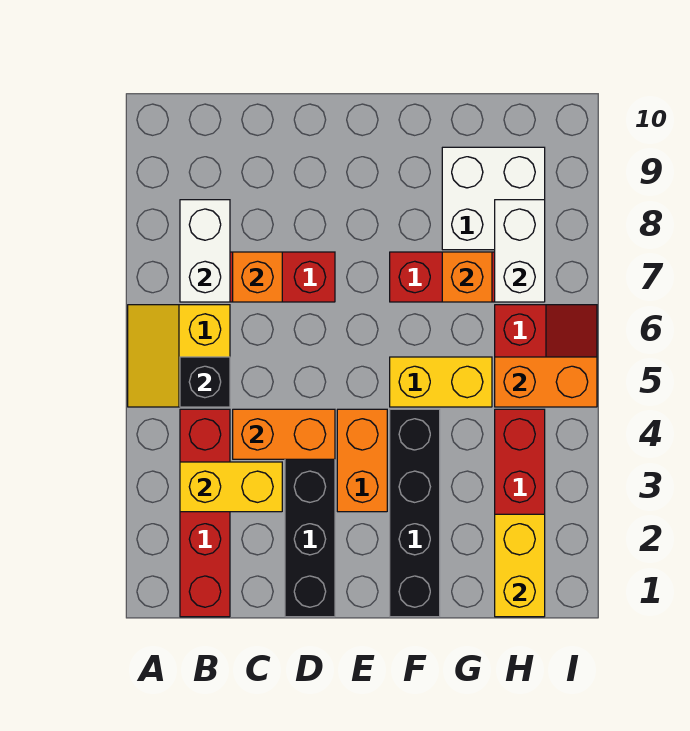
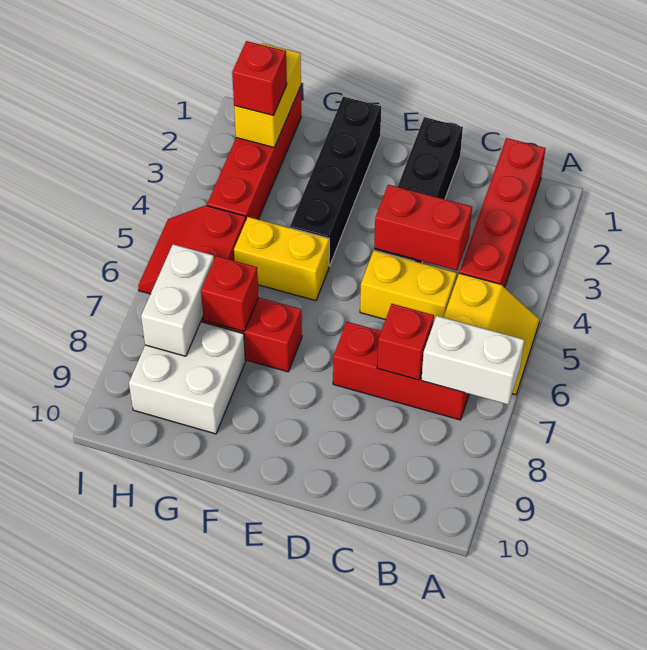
yellow 1x2 brick [180,462,282,512] -> yellow 1x2 brick moved to [360,251,457,323]
black 1x1 brick [180,357,230,407] -> none
white 1x2 brick [180,200,230,302] -> white 1x2 brick turned to [421,316,524,404]
orange 1x2 brick [233,409,335,459] -> red 1x2 brick [374,185,472,270]
orange 1x1 brick [233,252,282,302] -> red 1x1 brick [377,304,434,380]
orange 1x2 brick [337,409,387,512] -> none
orange 1x1 brick [442,252,492,302] -> red 1x1 brick [201,256,259,331]
none -> red 1x1 brick [232,41,287,116]
orange 1x2 brick [495,357,597,407] -> none

